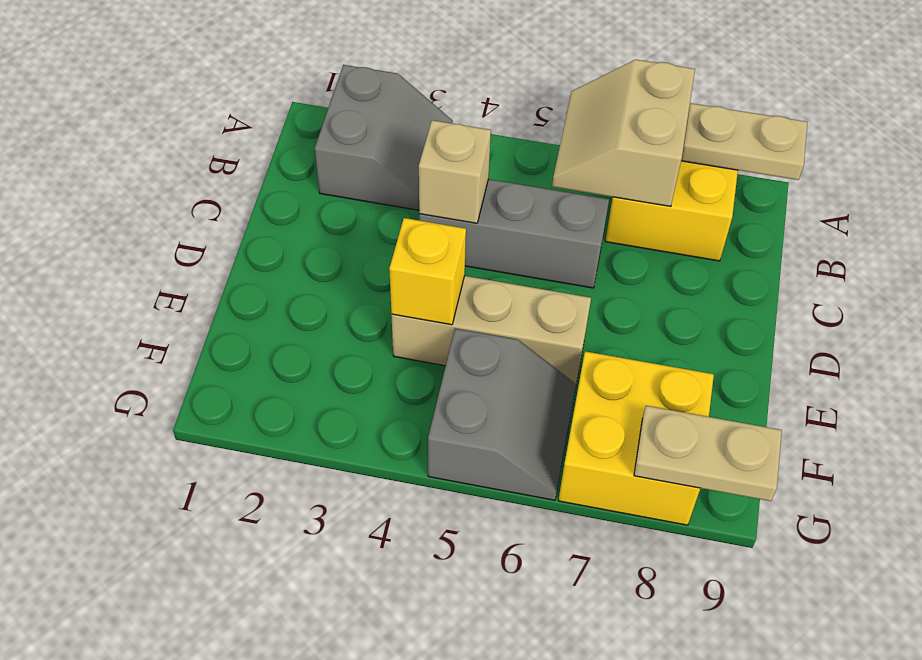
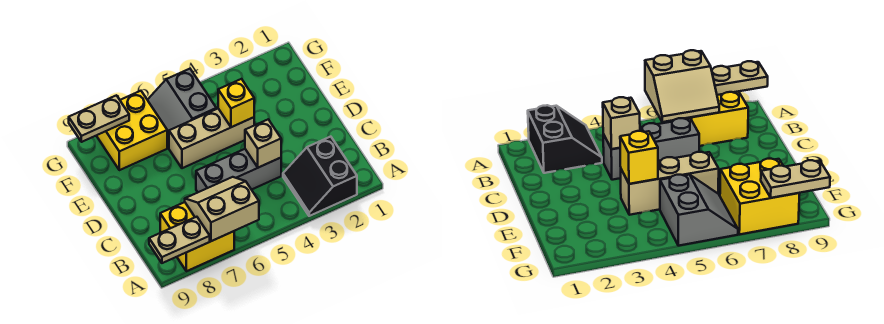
grey 2x2 slope [315,65,453,210] -> black 2x2 slope [283,137,357,216]
tan 2x2 slope [552,60,695,206] -> tan 2x2 slope turned to [185,177,259,241]

